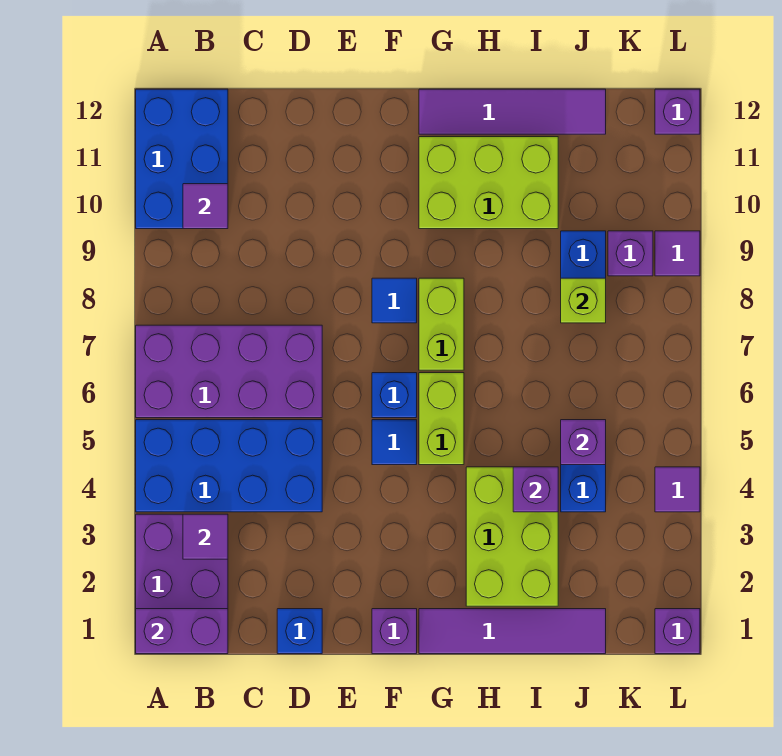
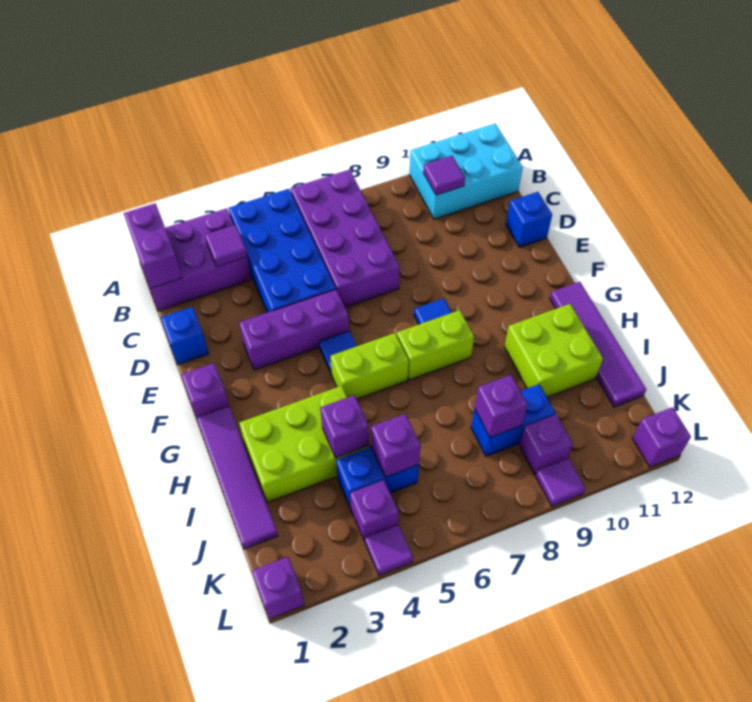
blue 2x3 brick [136,89,228,229] -> cyan 2x3 brick [409,123,523,219]
none -> purple 1x3 brick [239,289,349,370]
blue 1x1 brick [372,373,417,418] -> blue 1x1 brick moved to [506,192,552,247]
lime 2x3 brick [419,137,558,229] -> lime 2x2 brick [504,304,603,397]
lime 1x1 brick [561,278,606,323] -> purple 1x1 brick [475,375,528,437]
none -> purple 1x1 brick [350,480,399,541]

